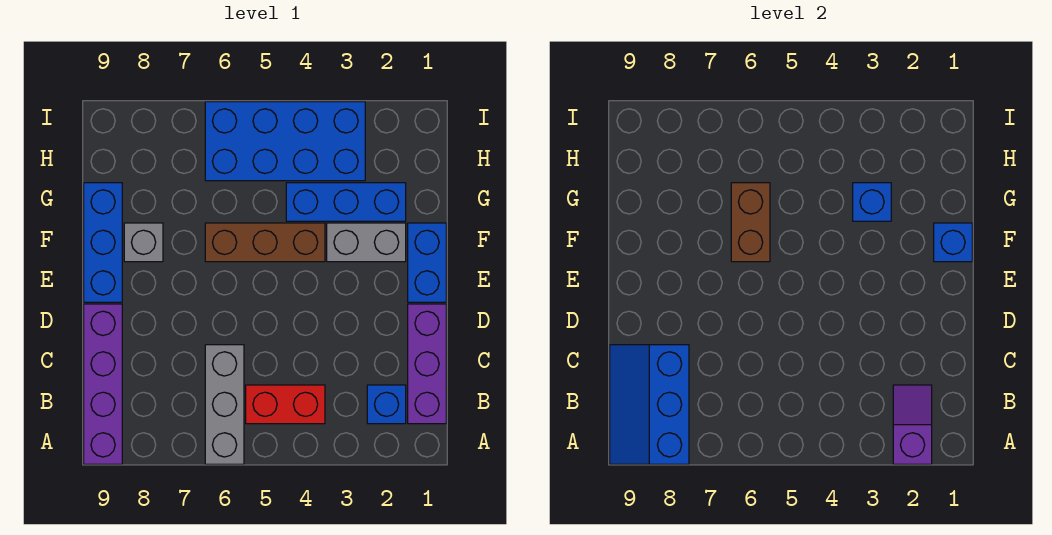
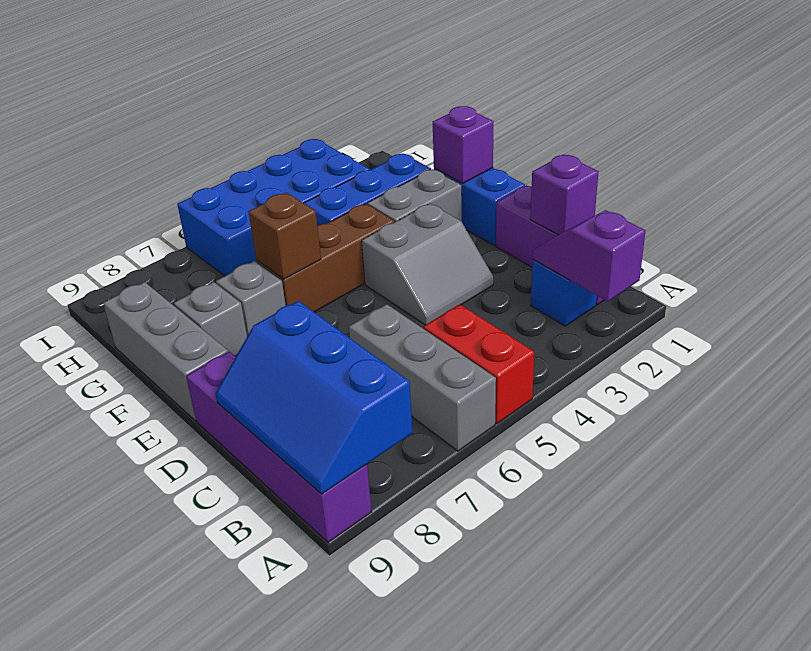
red 1x2 brick [246,385,325,424] -> red 1x2 brick turned to [424,304,534,424]
none -> purple 1x1 brick [530,155,598,235]
none -> grey 2x2 slope [362,204,493,325]
blue 1x3 brick [84,183,122,302] -> grey 1x3 brick [103,282,228,421]
blue 1x1 brick [934,223,972,262] -> purple 1x1 brick [433,106,493,183]
brown 1x2 brick [731,183,770,262] -> brown 1x1 brick [248,193,321,279]
none -> grey 1x1 brick [216,261,286,336]
blue 1x1 brick [853,183,891,221] -> none

